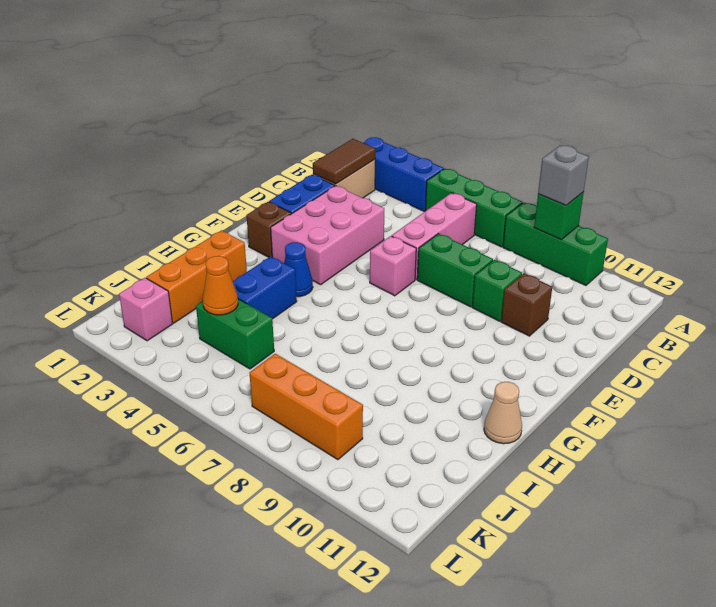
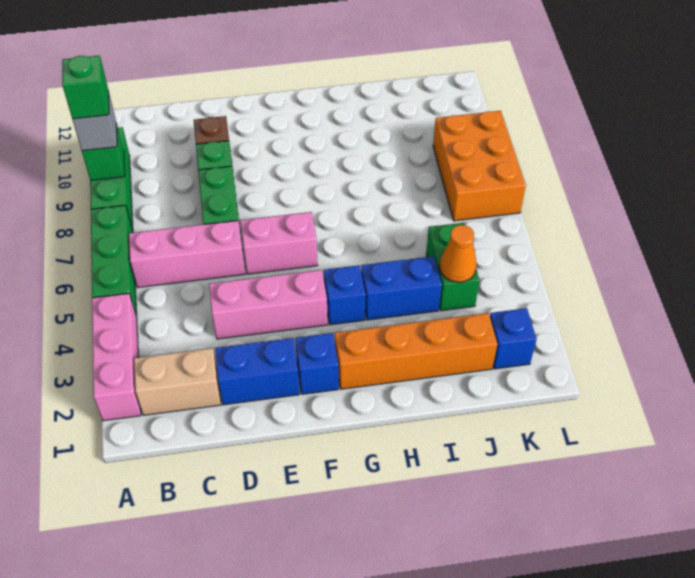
blue 1x3 brick [364,137,444,211] -> pink 1x3 brick [92,293,141,421]
none -> green 1x1 brick [62,56,109,119]
brown 1x2 tile [313,139,375,184] -> none
pink 2x3 brick [271,186,384,285] -> pink 1x3 brick [209,270,328,339]
pink 1x1 brick [370,236,416,296] -> pink 1x2 brick [240,212,318,274]
brown 1x1 brick [246,202,291,257] -> blue 1x1 brick [295,333,339,394]
blue 1x1 cone [284,242,313,297] -> blue 1x1 brick [324,265,366,325]
orange 1x3 brick [146,230,247,323] -> orange 1x4 brick [335,313,497,389]
tan 1x1 cone [484,382,522,444] -> none
pink 1x1 brick [119,278,172,341] -> blue 1x1 brick [490,308,537,369]
orange 1x3 brick [249,354,363,460] -> orange 2x3 brick [433,111,526,221]

